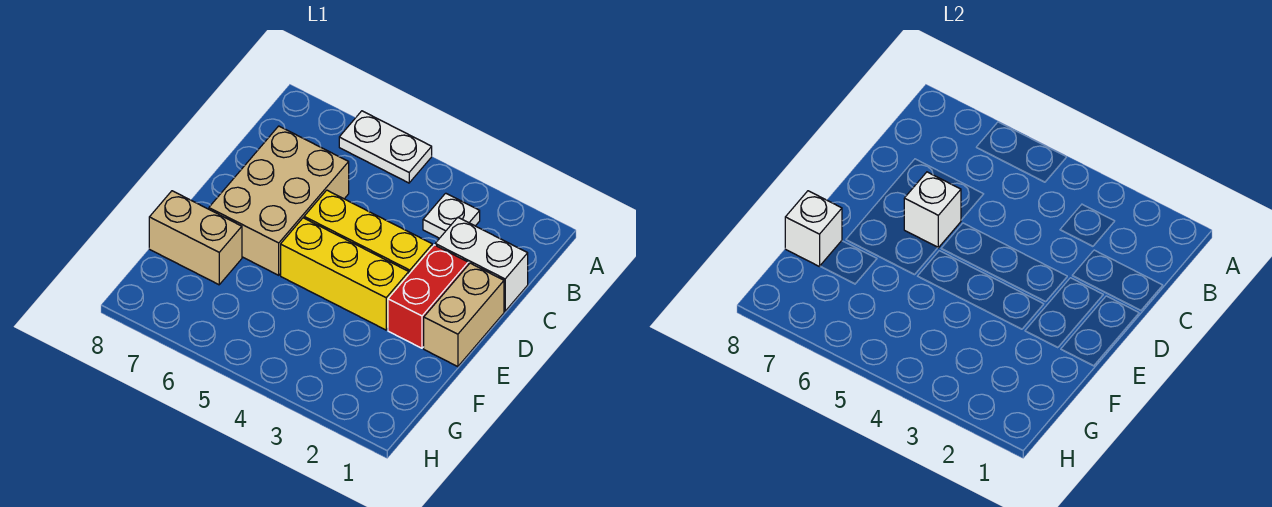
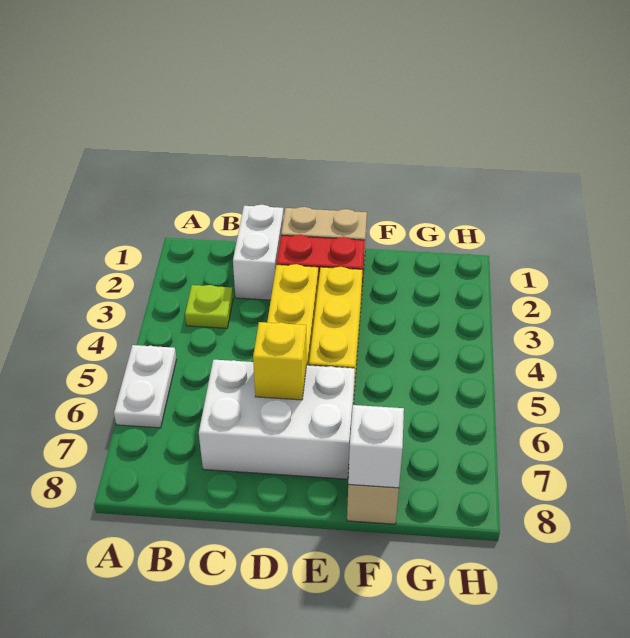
white 1x1 plate [423,193,480,238] -> lime 1x1 plate [185,285,233,328]
tan 2x3 brick [209,126,349,275] -> white 2x3 brick [199,360,355,479]
white 1x1 brick [904,172,961,248] -> yellow 1x1 brick [253,322,307,400]

